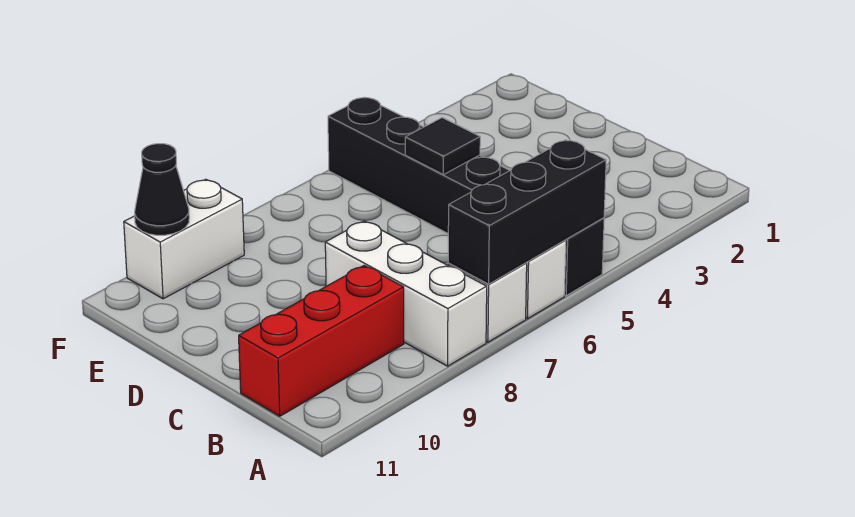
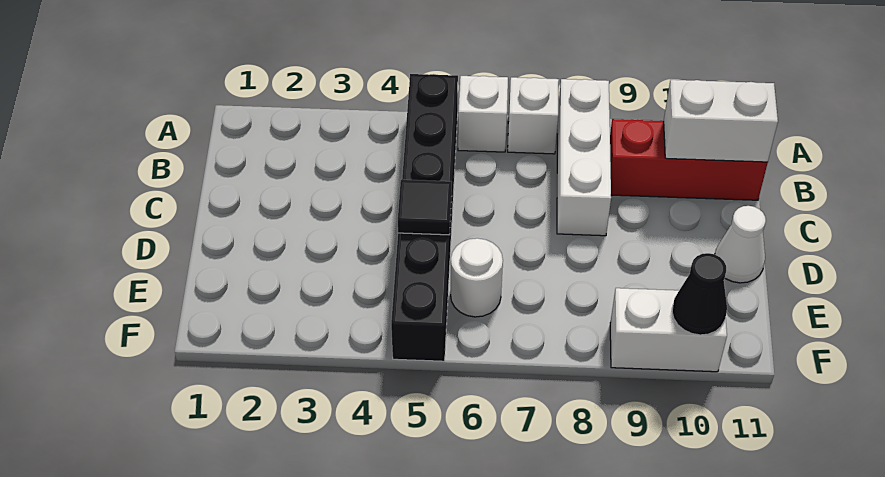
black 1x3 brick [448,140,606,284] -> none
none -> white 1x2 brick [664,80,778,162]
none -> white 1x1 cone [715,206,766,283]
none -> white 1x1 round brick [451,238,503,317]

